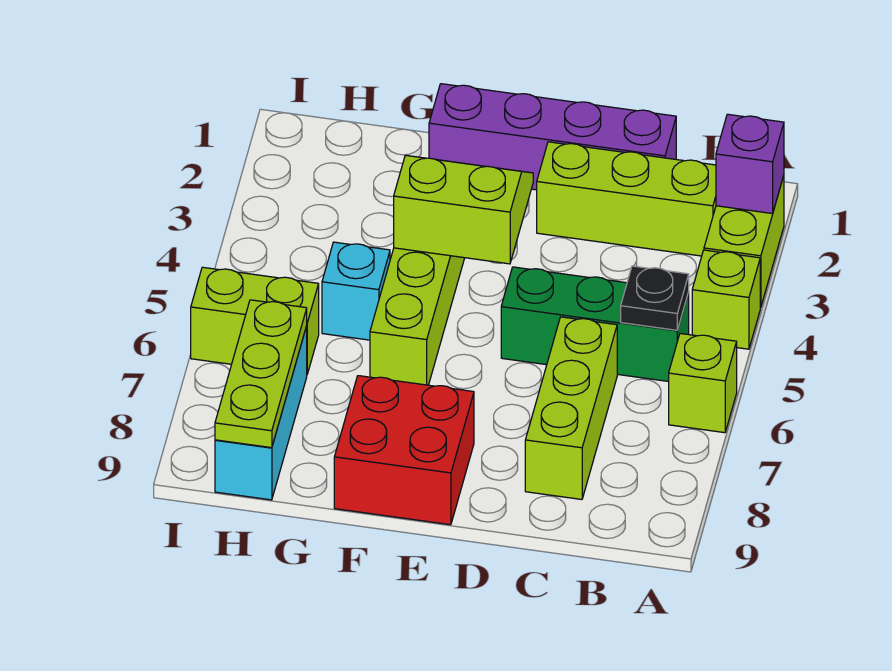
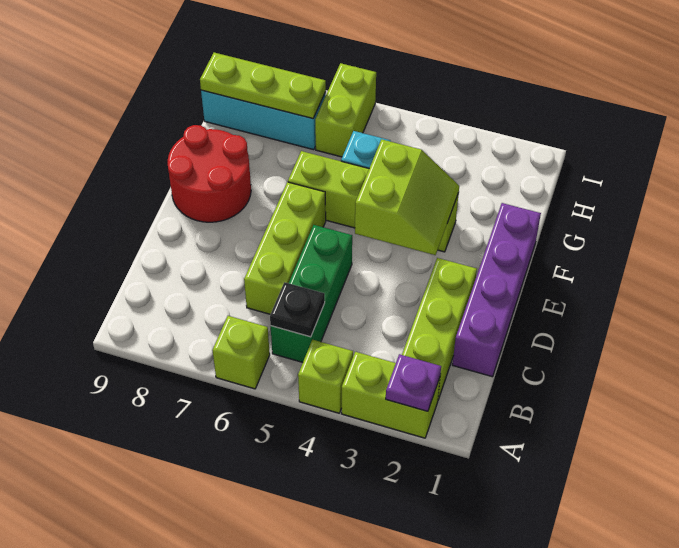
purple 1x1 brick [716,114,784,214] -> purple 1x1 plate [386,354,441,411]
lime 1x3 brick [525,317,617,499] -> lime 1x3 brick turned to [244,182,326,314]
red 2x2 brick [334,376,474,525] -> red 2x2 round brick [168,125,251,222]

